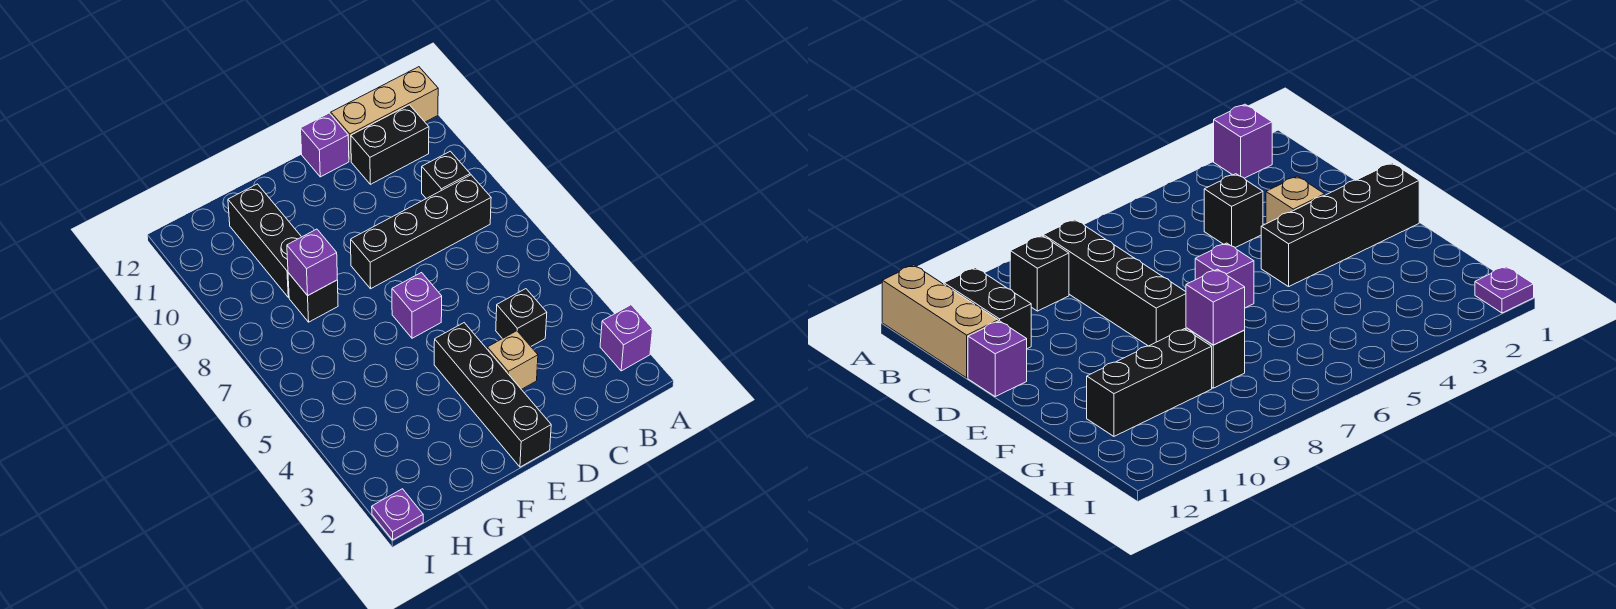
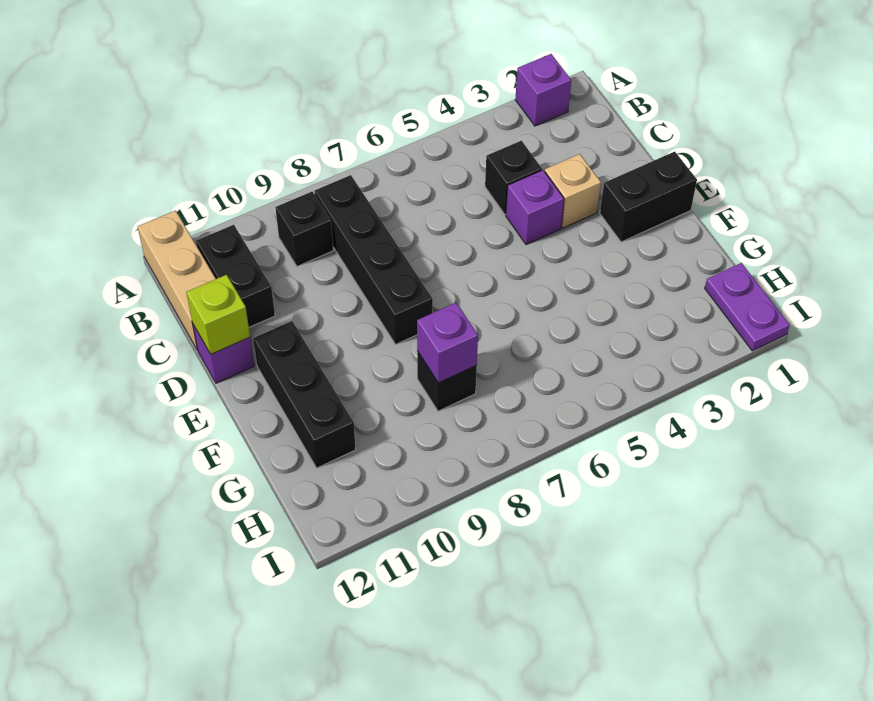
none -> lime 1x1 brick [187,275,250,354]
black 1x4 brick [434,323,551,467] -> black 1x2 brick [600,152,697,242]
purple 1x1 brick [392,273,442,338] -> purple 1x1 brick moved to [506,170,564,245]
black 1x3 brick [228,184,301,297] -> black 1x3 brick turned to [253,321,356,468]
purple 1x1 plate [372,489,423,540] -> purple 1x2 plate [705,263,790,351]

